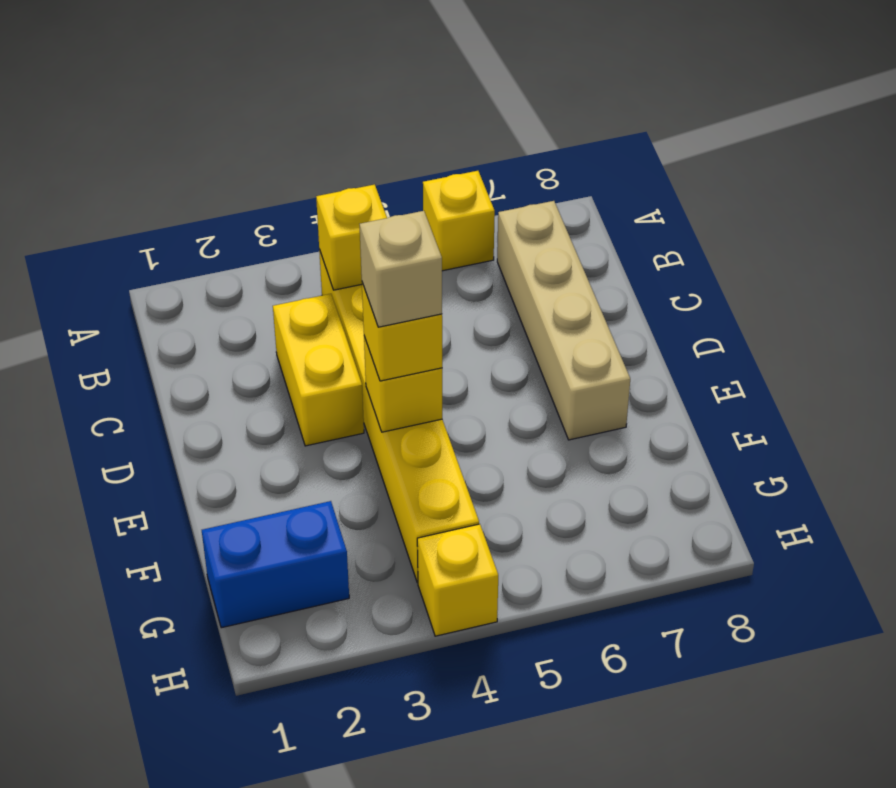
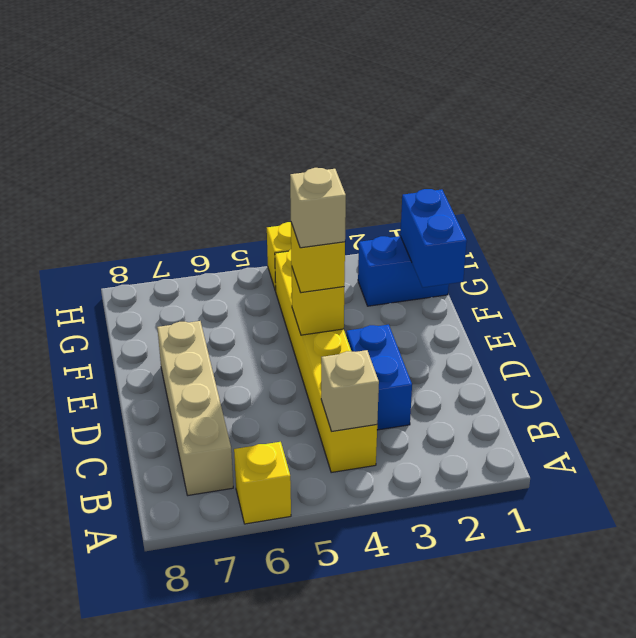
yellow 1x1 brick [316,184,387,290] -> tan 1x1 brick [321,350,379,432]
yellow 1x2 brick [273,294,364,446] -> blue 1x2 brick [346,325,412,430]
none -> blue 1x2 brick [400,189,467,287]

